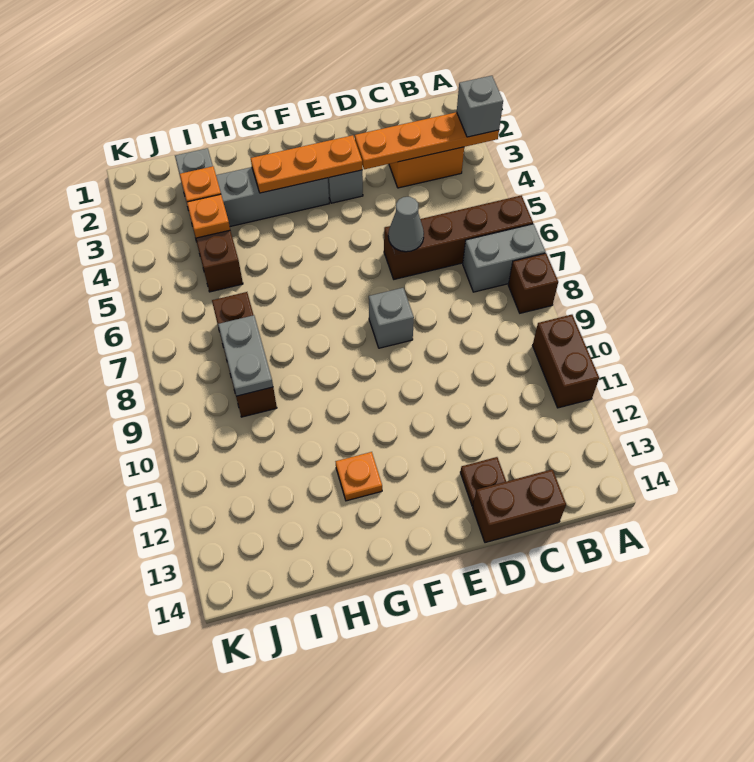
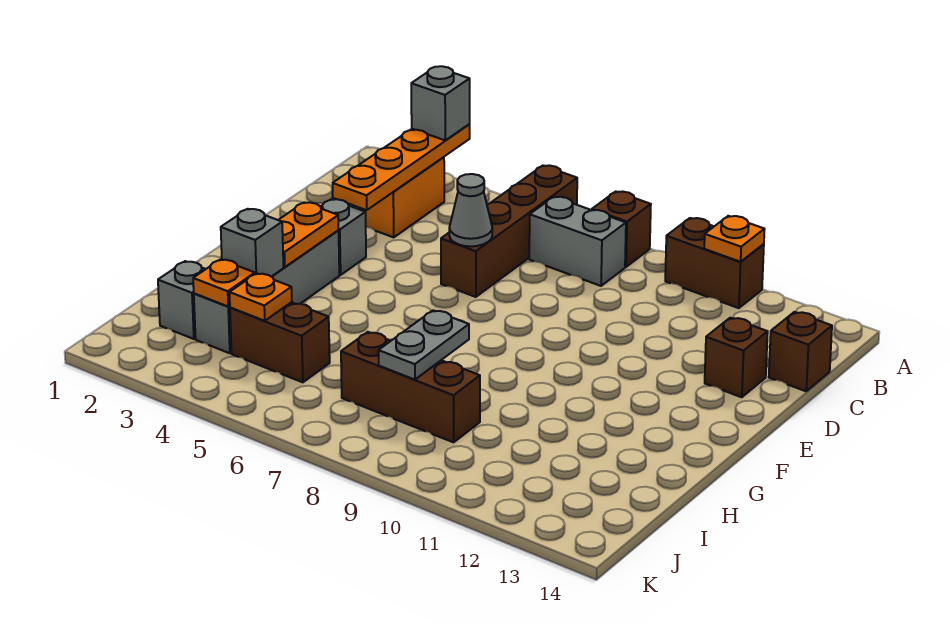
grey 1x2 brick [463,224,545,292] -> grey 1x2 brick turned to [529,197,626,286]
brown 1x2 brick [473,469,566,543] -> brown 1x1 brick [769,312,832,391]
brown 1x1 plate [460,457,506,506] -> brown 1x1 brick [705,318,768,397]
orange 1x3 plate [251,135,362,193] -> orange 1x2 plate [279,202,339,267]
grey 1x1 brick [369,288,414,348] -> grey 1x1 brick moved to [221,209,283,277]
orange 1x1 plate [336,452,382,501] -> orange 1x1 plate moved to [704,216,765,262]
grey 1x2 plate [218,315,273,396] -> grey 1x2 plate turned to [379,310,469,380]

